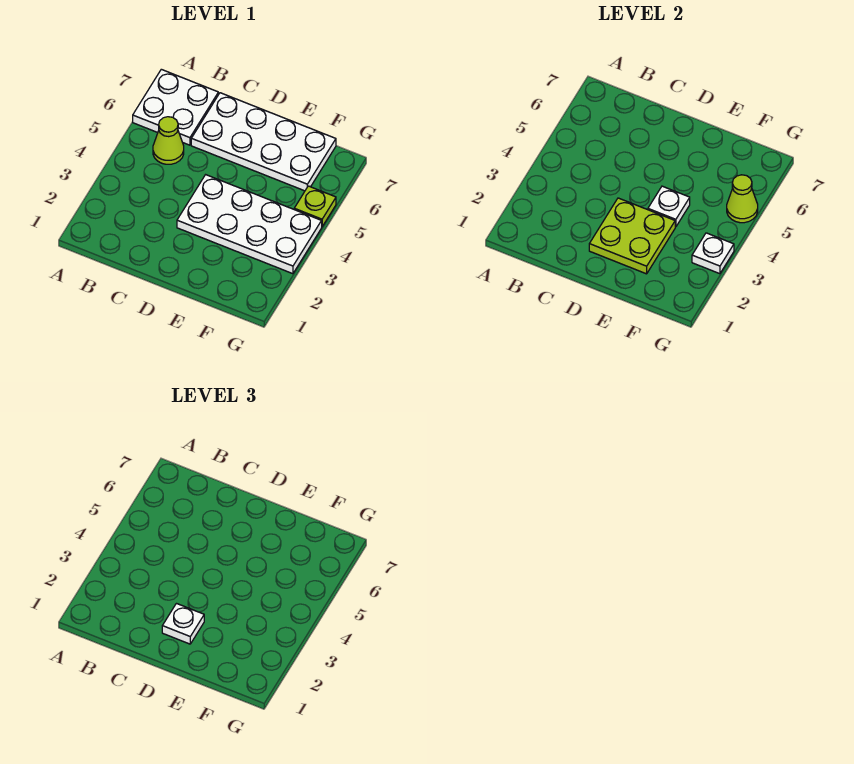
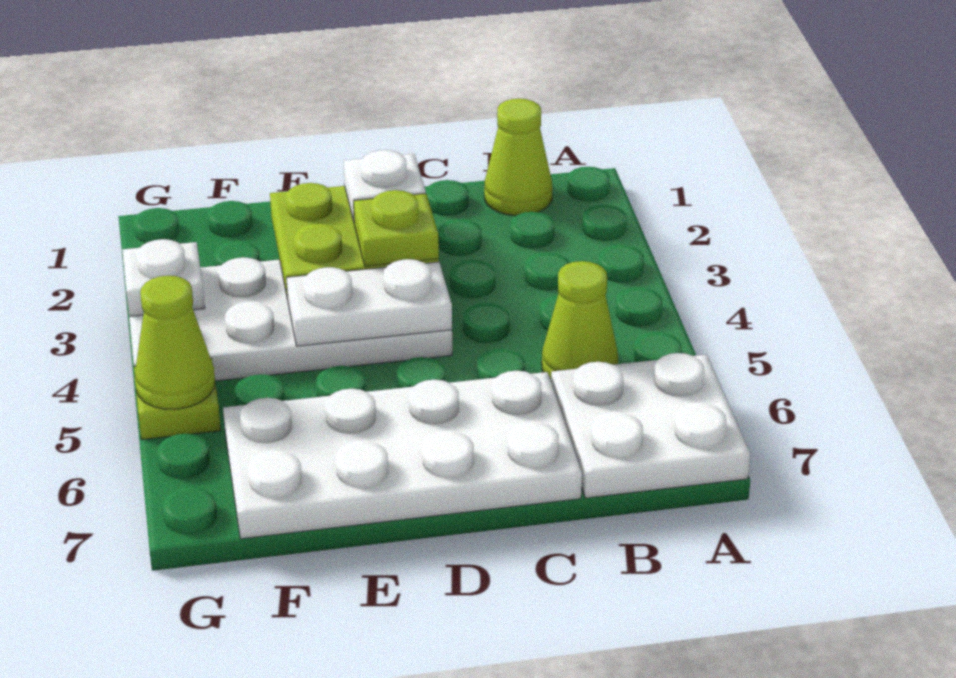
none -> lime 1x1 cone [484,99,552,215]
none -> lime 1x1 plate [354,190,439,266]
white 1x1 plate [648,186,690,227] -> white 1x2 plate [286,259,452,346]

